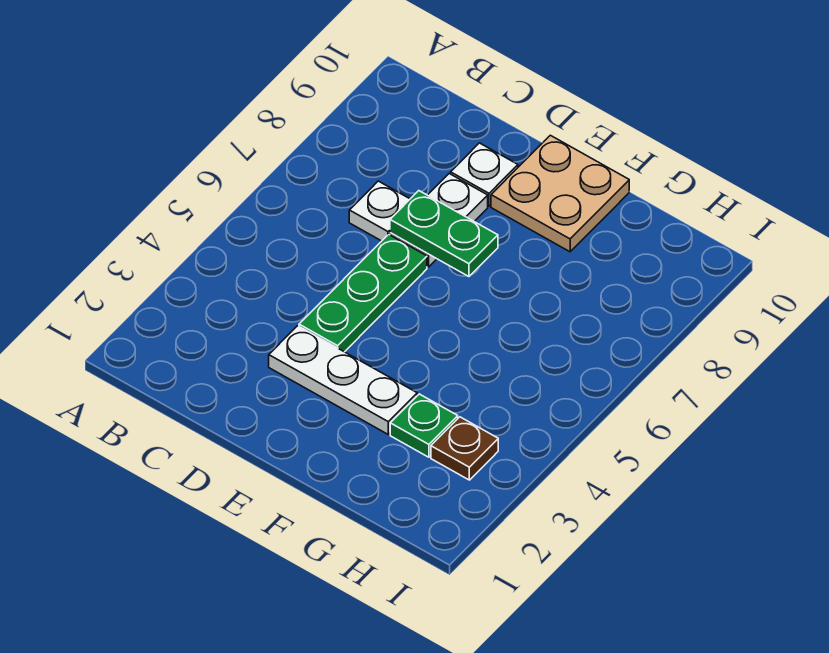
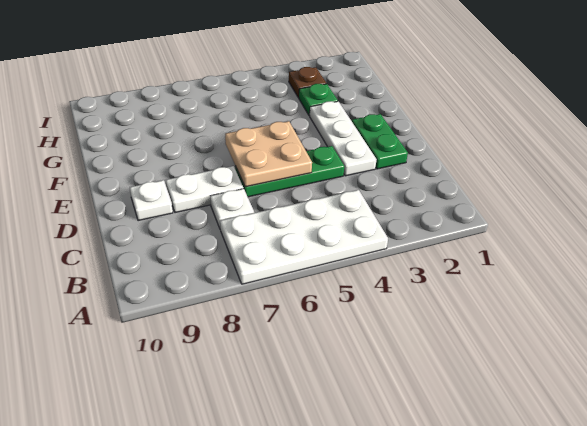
none -> white 2x4 plate [220,190,388,284]
green 1x2 plate [390,191,498,277] -> green 1x2 plate moved to [352,114,408,169]
tan 2x2 plate [491,135,629,252] -> tan 2x2 plate moved to [225,121,312,187]

